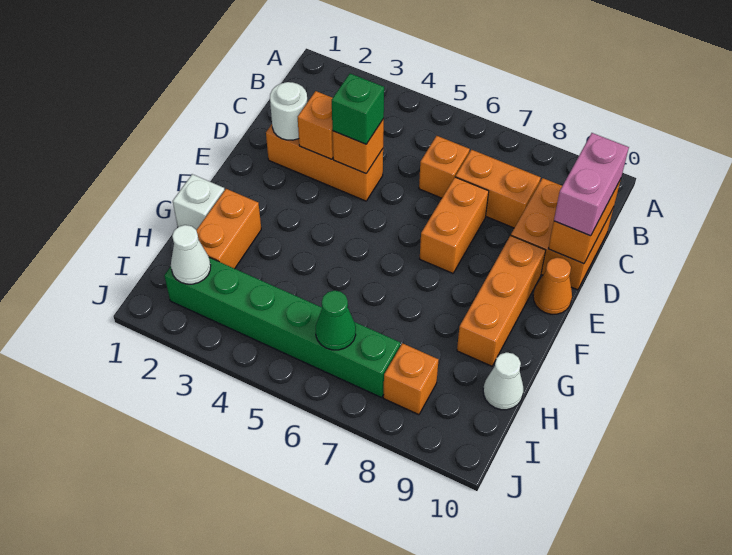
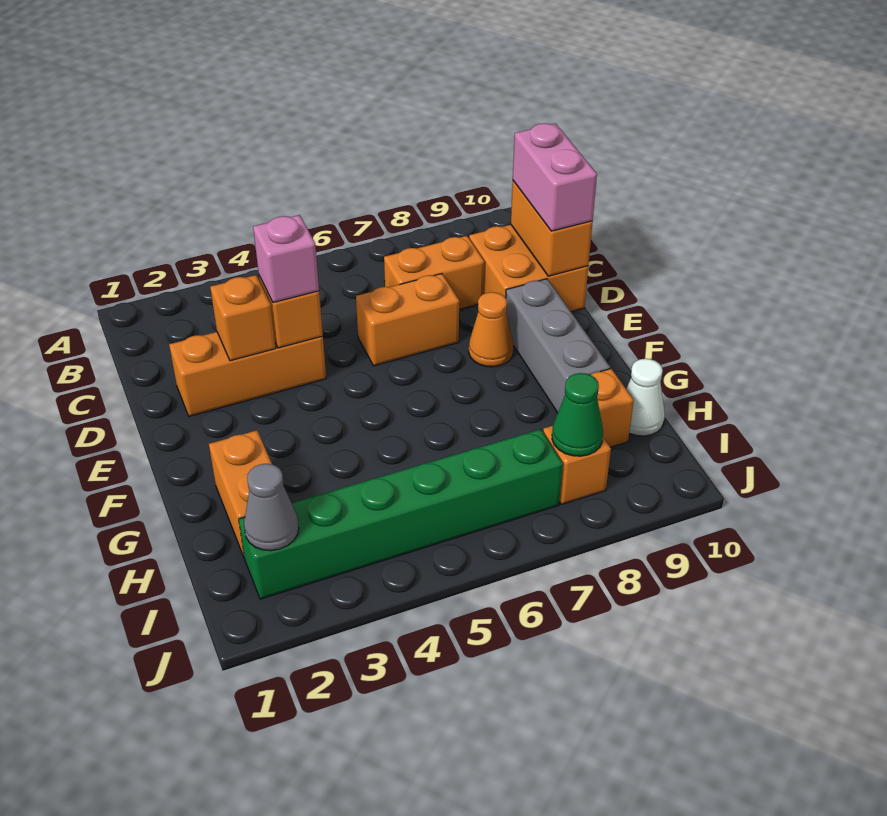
orange 1x1 brick [419,136,470,198] -> orange 1x1 brick moved to [590,369,634,447]
white 1x1 round brick [270,82,307,140] -> none
green 1x1 brick [332,74,384,144] -> pink 1x1 brick [253,215,319,303]
orange 1x2 brick [420,177,489,273] -> orange 1x2 brick turned to [356,274,459,366]
orange 1x3 brick [457,235,546,366] -> grey 1x3 brick [506,279,610,413]
orange 1x1 cone [533,257,572,314] -> orange 1x1 cone moved to [469,292,513,367]
white 1x1 brick [173,174,225,230] -> none
white 1x1 cone [171,225,211,284] -> grey 1x1 cone [244,464,299,551]
green 1x1 cone [316,291,356,350] -> green 1x1 cone moved to [552,373,603,456]

